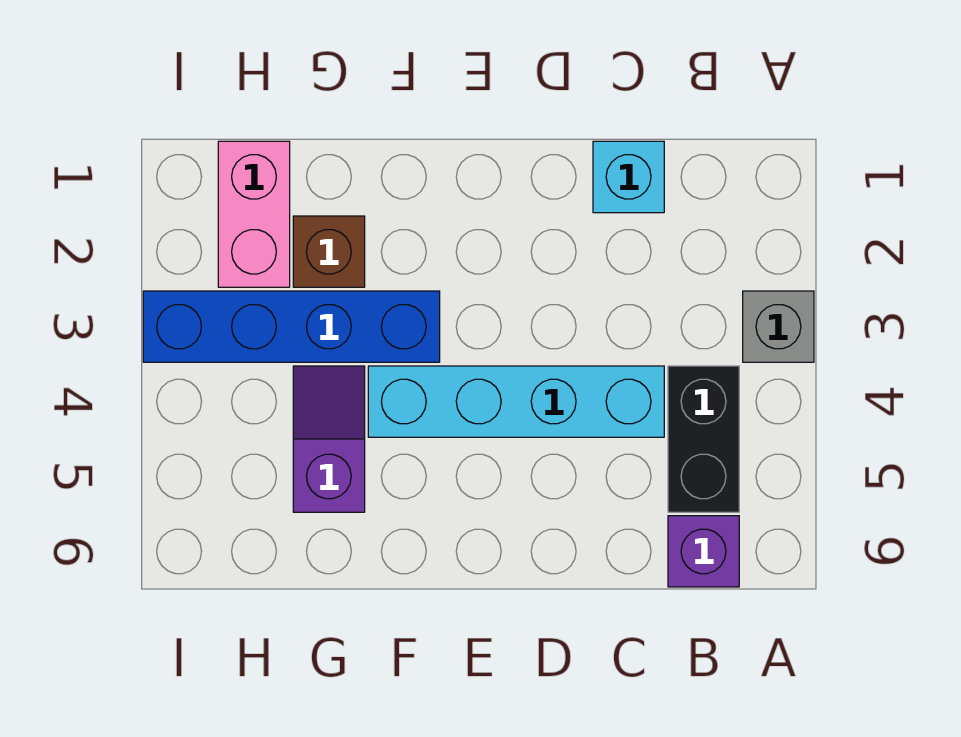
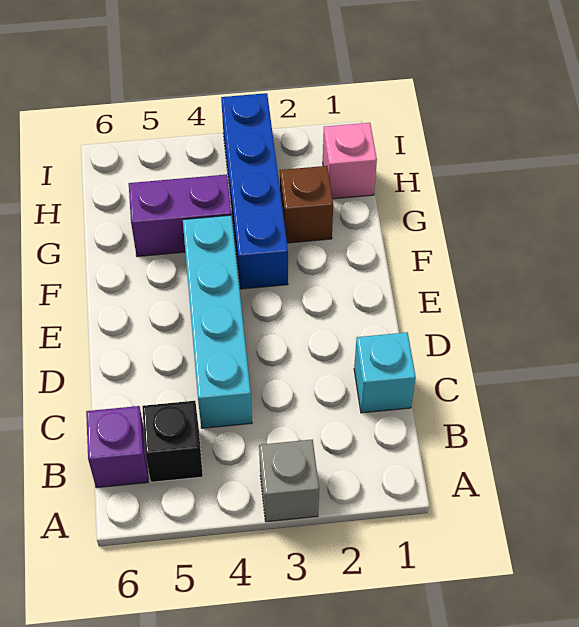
black 1x2 brick [668,366,739,512] -> black 1x1 brick [142,401,203,482]
purple 1x2 slope [293,366,365,512] -> purple 1x2 brick [129,175,231,257]
pink 1x2 brick [218,141,290,287] -> pink 1x1 brick [323,123,377,199]

